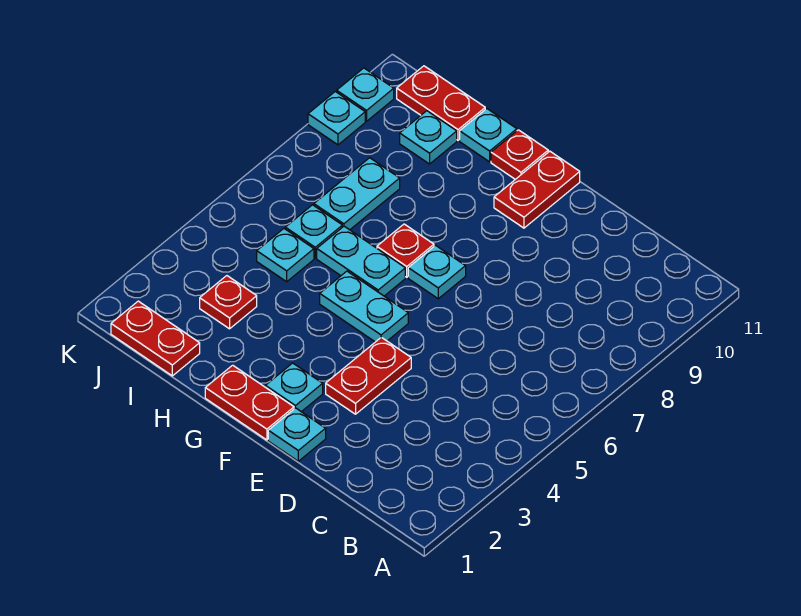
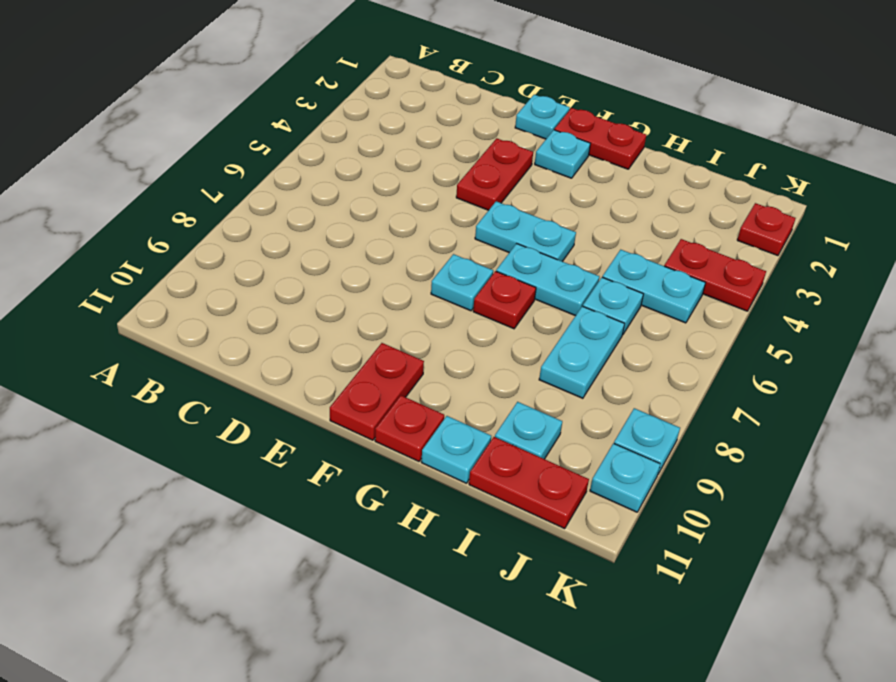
red 1x2 plate [111,301,200,376] -> red 1x2 plate moved to [664,239,766,311]
red 1x1 plate [200,276,257,329] -> red 1x1 plate moved to [737,203,795,256]
cyan 1x1 plate [257,229,314,282] -> cyan 1x2 plate [603,250,706,323]

